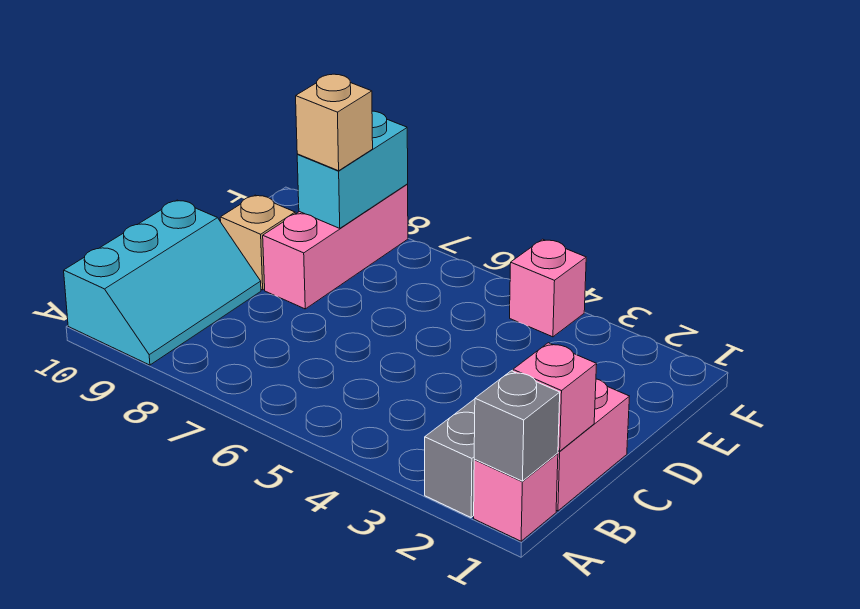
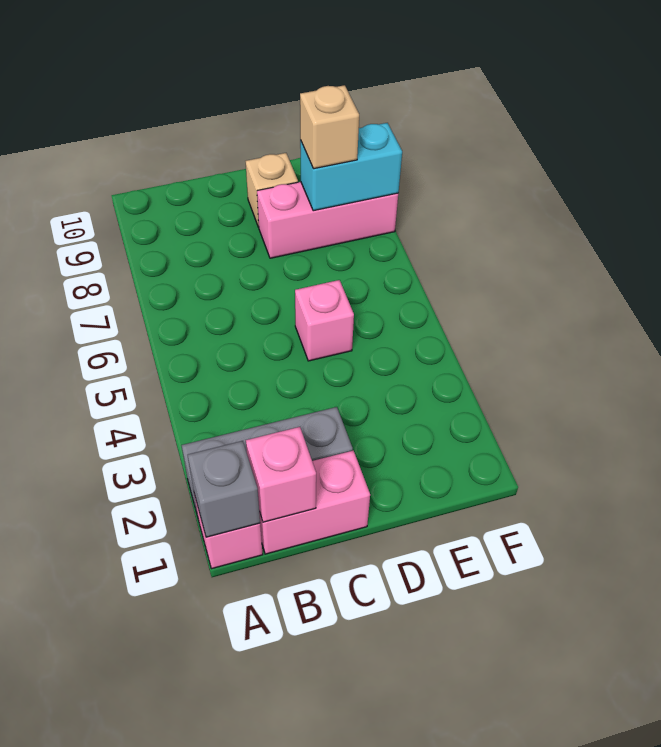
cyan 2x3 slope [64,200,261,365] -> none
pink 1x1 brick [510,239,586,337] -> pink 1x1 brick moved to [295,280,354,361]

